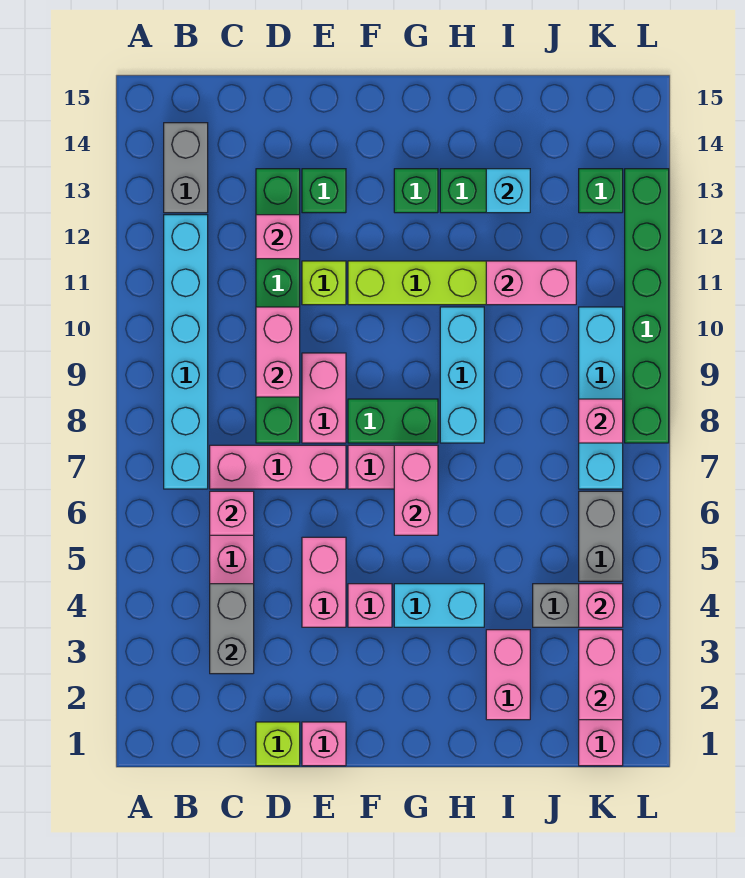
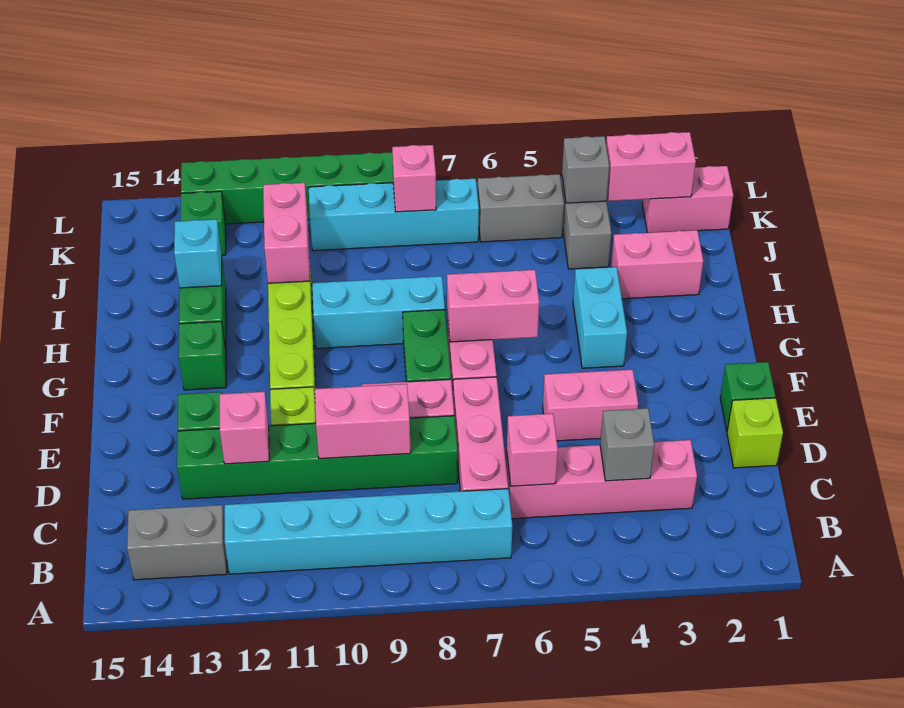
grey 1x2 brick [210,584,254,674] -> grey 1x1 brick [600,408,654,481]
pink 1x1 brick [302,722,346,766] -> green 1x1 brick [720,362,775,431]
pink 1x1 brick [348,584,392,627] -> none
pink 1x1 brick [579,584,623,627] -> grey 1x1 brick [562,136,609,203]

